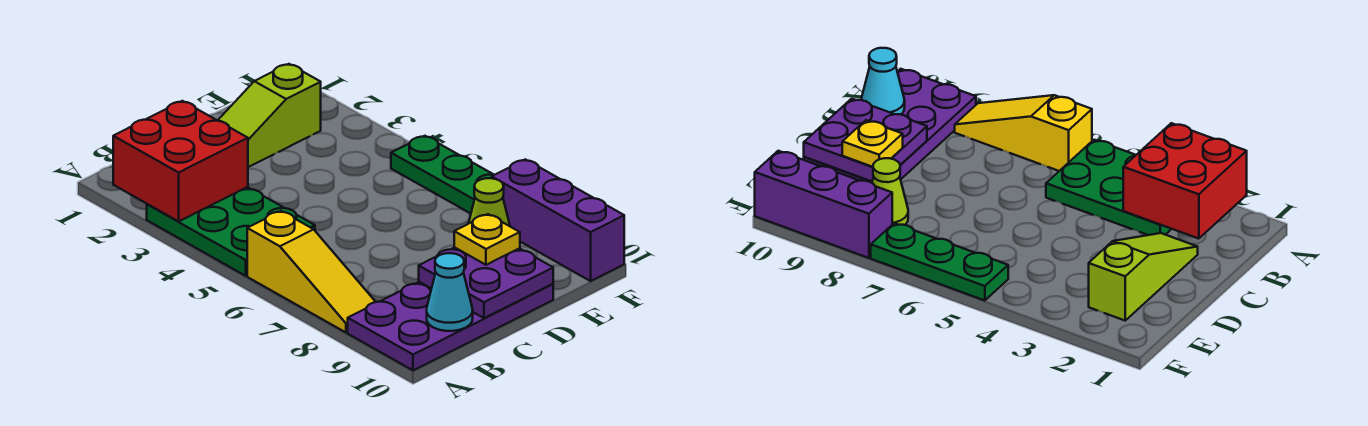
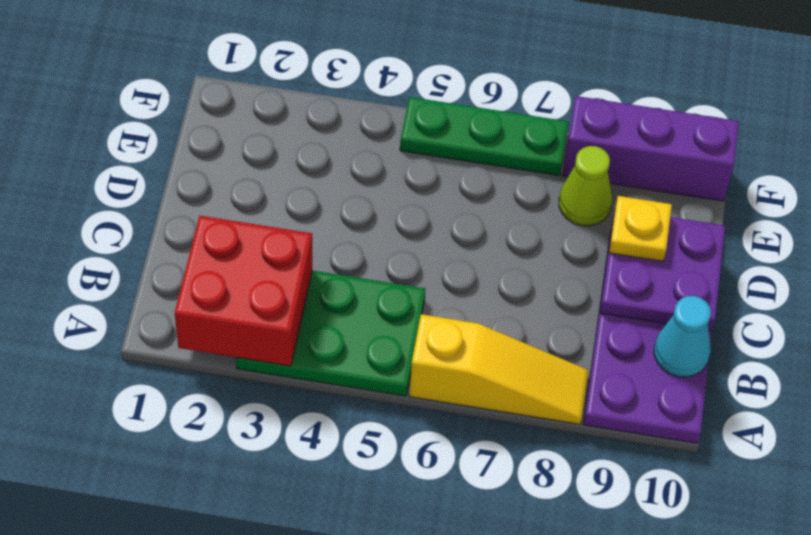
lime 1x3 slope [218,64,321,167] -> none

